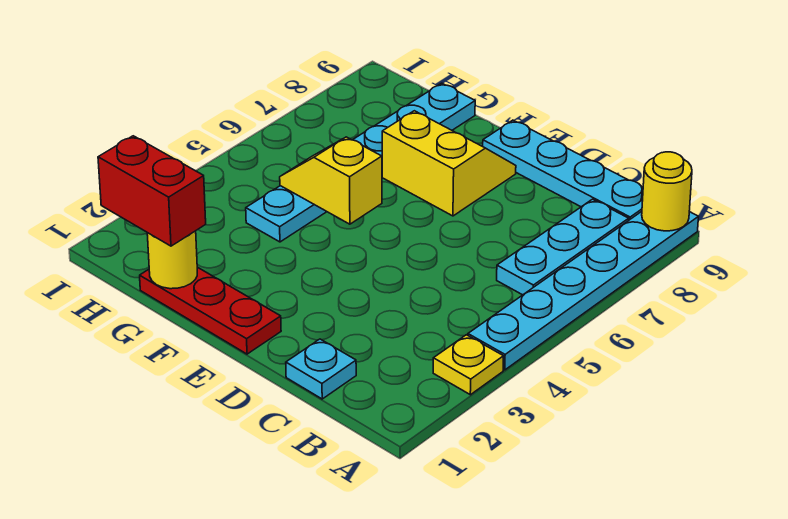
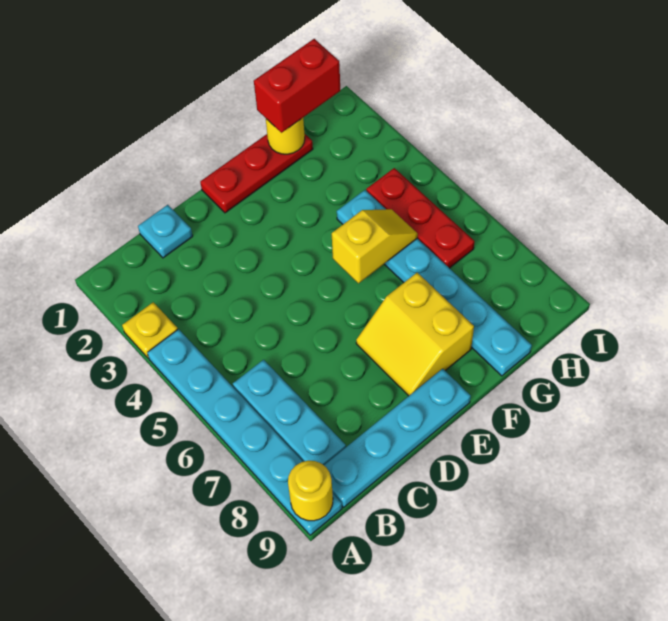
yellow 2x2 slope [382,111,516,216] -> yellow 2x2 slope turned to [356,273,474,396]
none -> red 1x3 plate [366,168,475,268]

